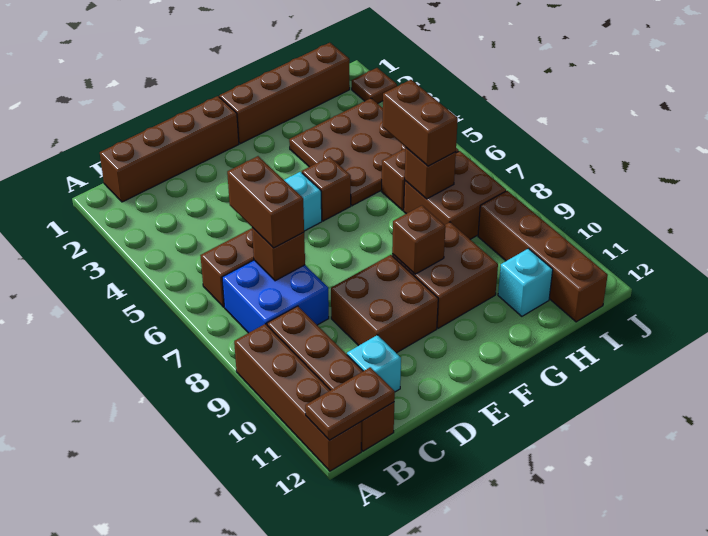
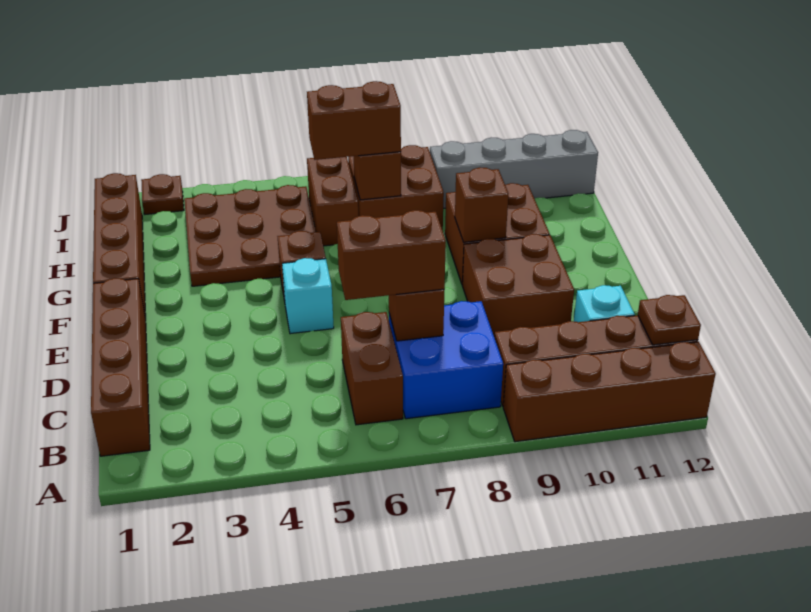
brown 1x2 plate [305,367,395,440] -> brown 1x1 plate [638,295,701,345]
cyan 1x1 brick [498,248,553,316] -> none
brown 1x4 brick [478,191,608,322] -> grey 1x4 brick [430,130,598,208]

